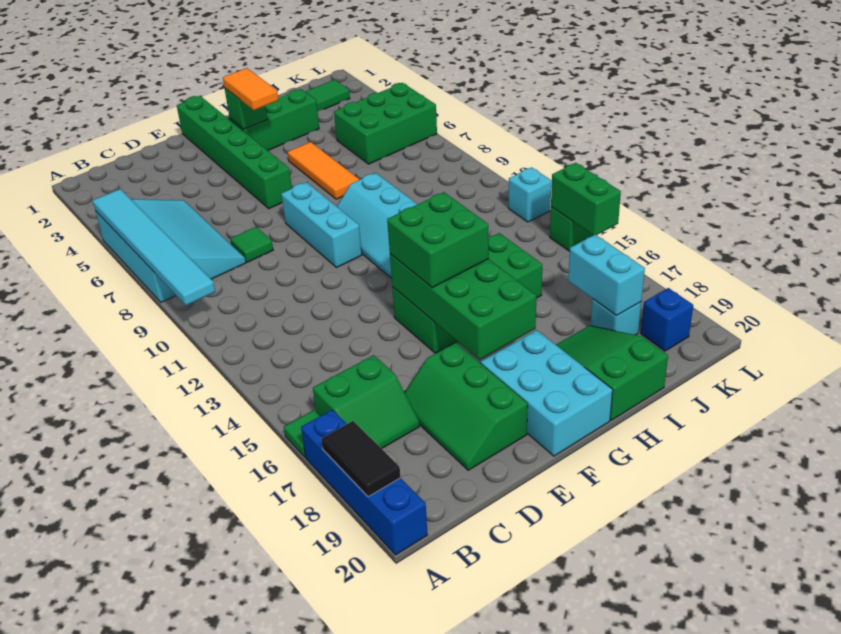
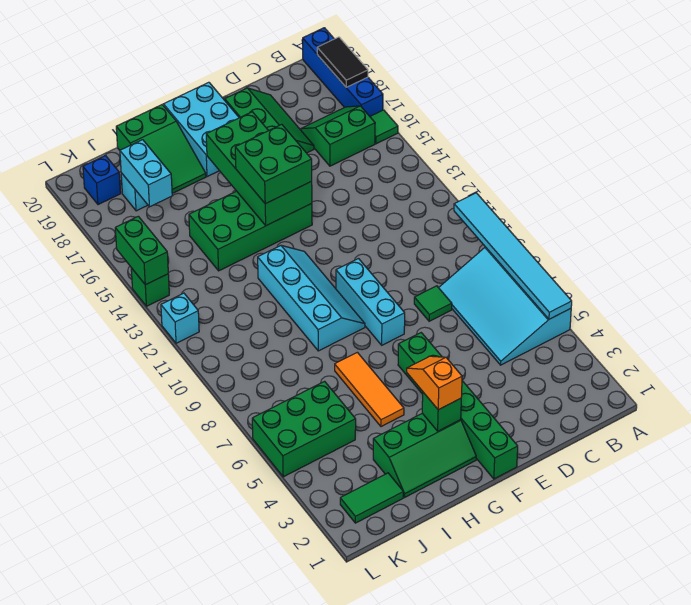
orange 1x2 tile [223,68,278,110] -> orange 1x2 slope [407,356,462,410]

